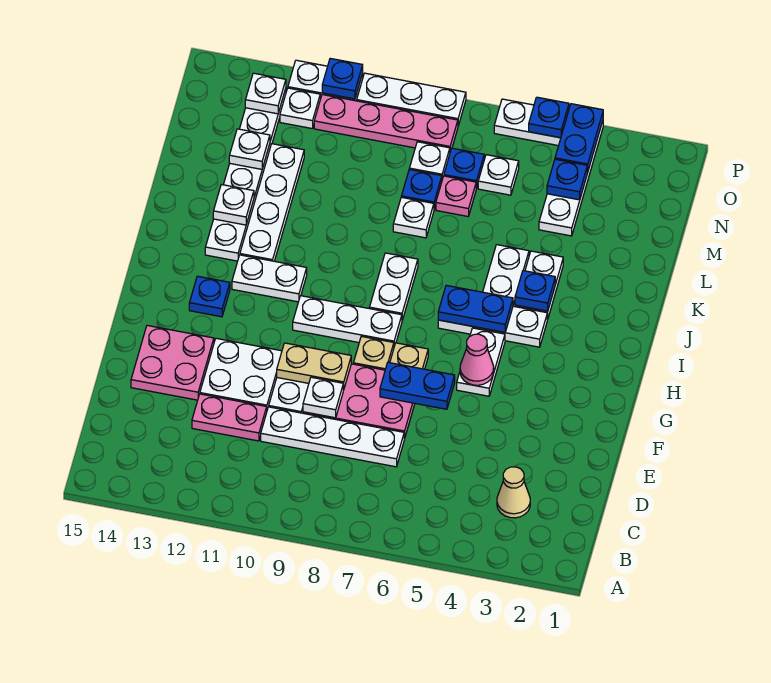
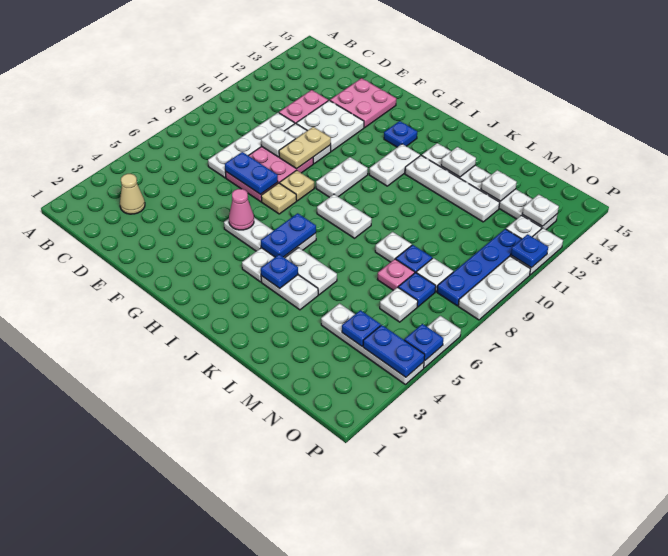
blue 1x2 plate [380,362,455,409] -> blue 1x2 plate turned to [225,152,278,194]
white 1x3 plate [293,296,402,346] -> white 1x2 plate [316,157,368,197]
pink 1x4 plate [314,95,458,151] -> blue 1x4 plate [437,229,521,306]

